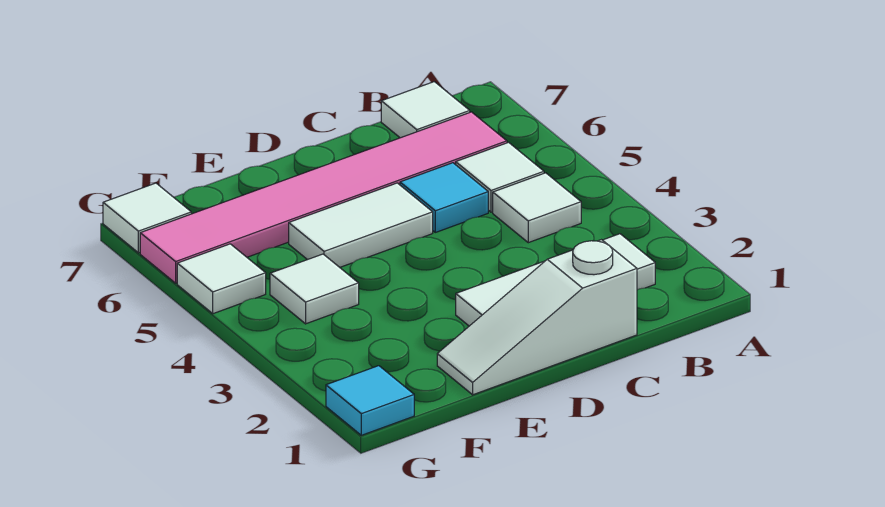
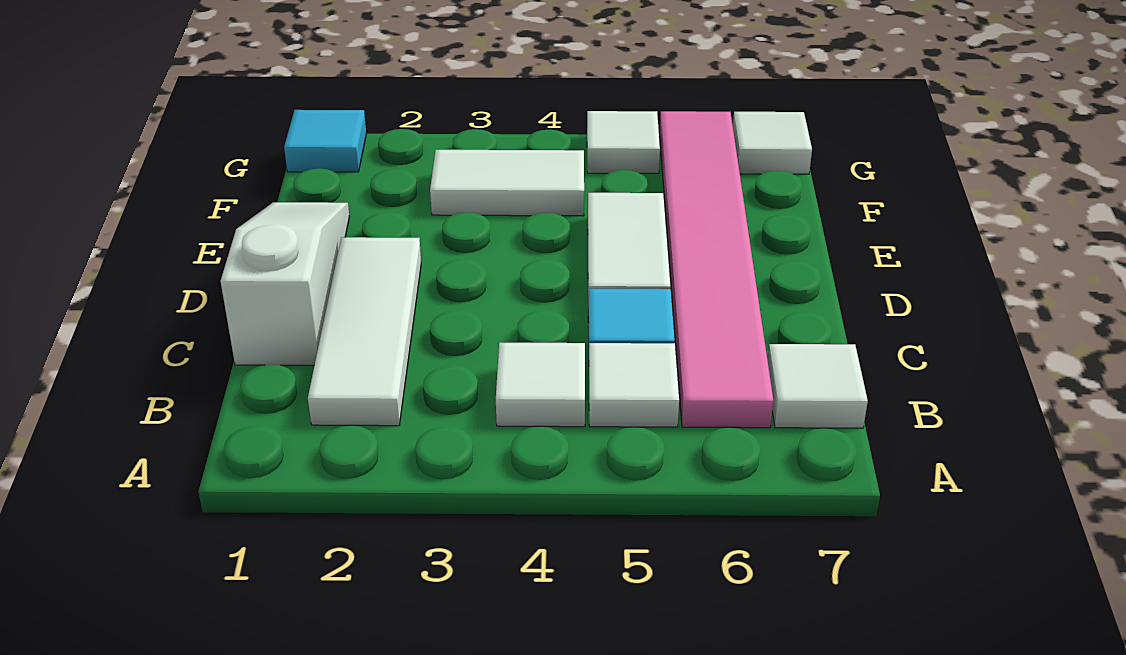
white 1x1 tile [270,254,359,324] -> white 1x2 tile [430,150,584,216]

